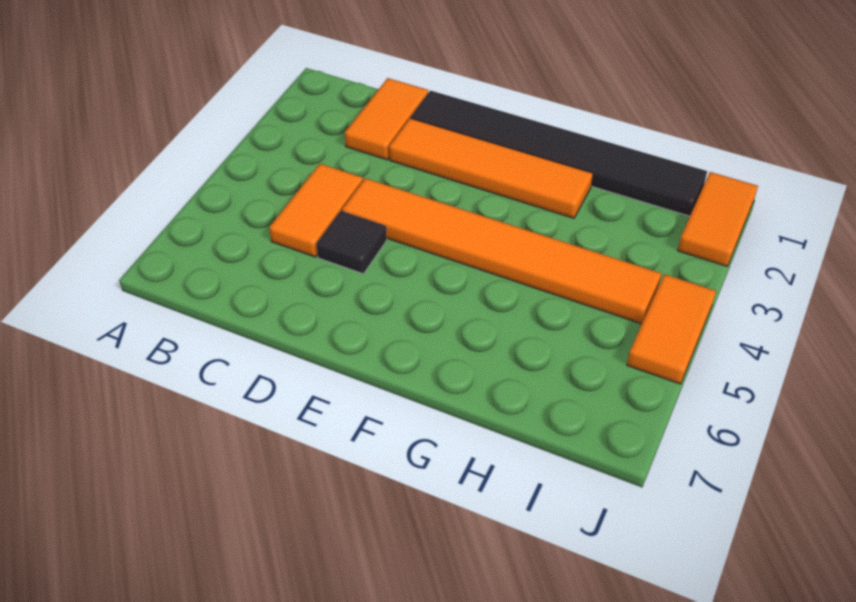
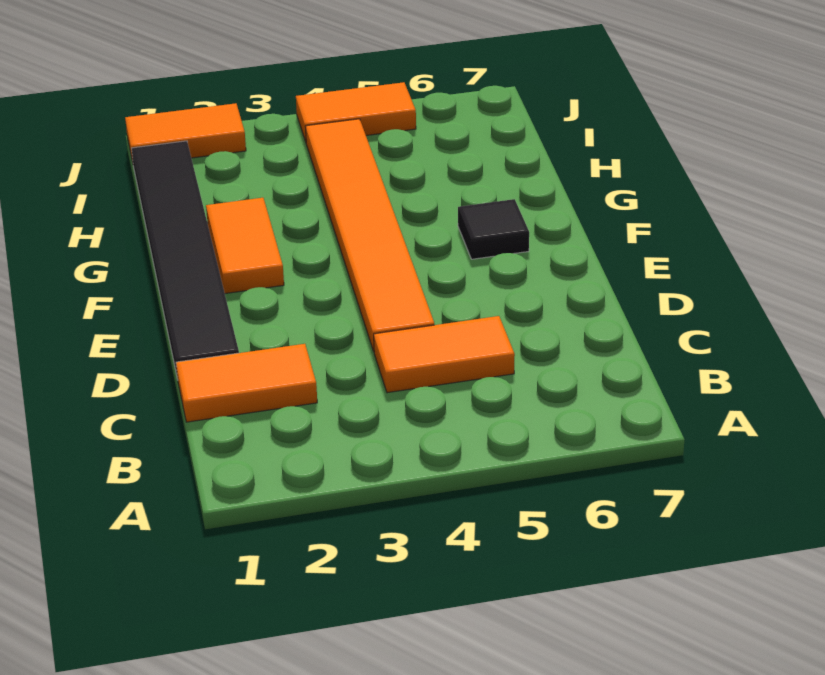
orange 1x4 tile [389,118,593,218] -> orange 1x2 tile [206,198,284,294]
black 1x1 tile [317,211,387,274] -> black 1x1 tile moved to [458,199,529,259]

